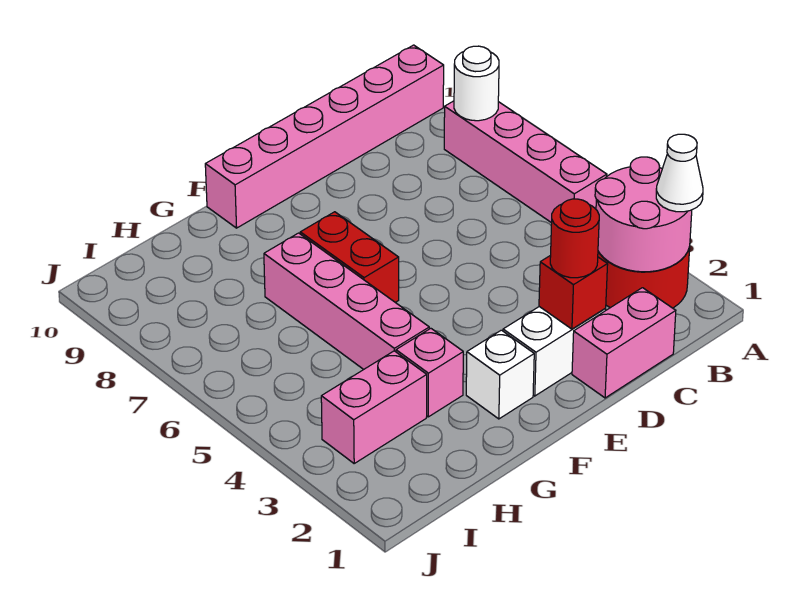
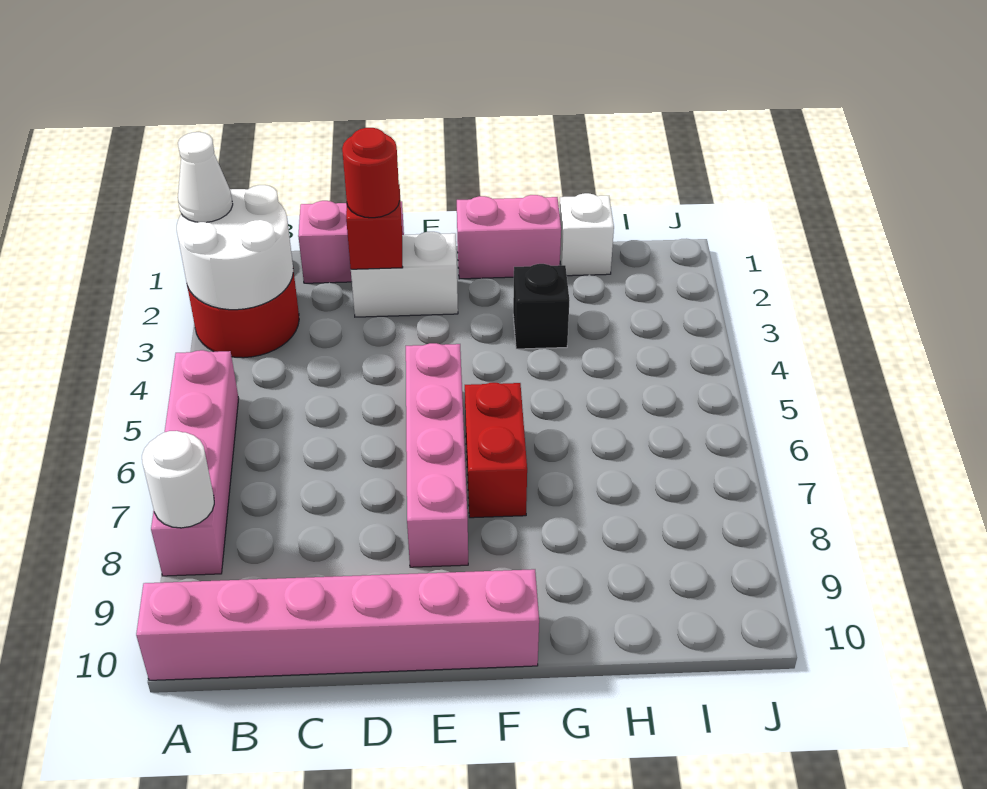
pink 2x2 round brick [595,157,692,272] -> white 2x2 round brick [177,185,293,310]
white 1x1 brick [466,330,534,419] -> white 1x1 brick moved to [559,193,614,276]
pink 1x1 brick [396,328,463,417] -> black 1x1 brick [513,264,570,349]
pink 1x4 brick [264,233,429,370] -> pink 1x4 brick moved to [406,343,468,567]
pink 1x2 brick [321,351,427,463] -> pink 1x2 brick moved to [457,195,561,279]

